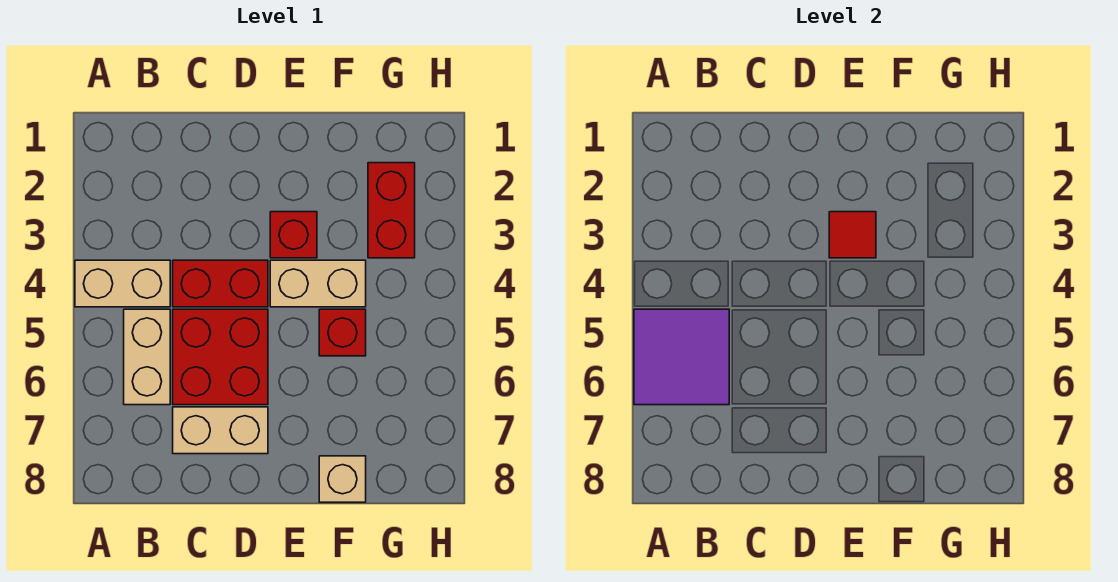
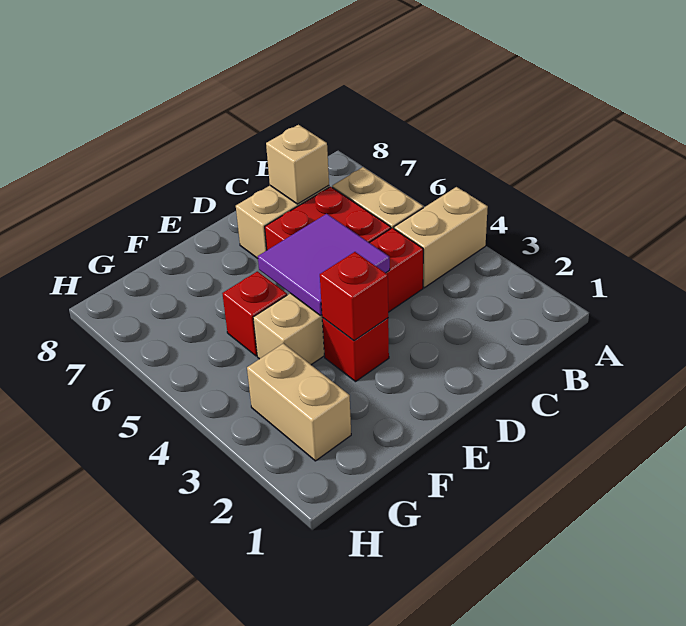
purple 2x2 tile [634,309,729,405] -> purple 2x2 tile moved to [258,214,390,316]
red 1x1 tile [829,212,876,258] -> red 1x1 brick [320,252,388,341]
tan 1x1 brick [319,456,366,502] -> tan 1x1 brick moved to [266,125,329,204]
red 1x2 brick [368,163,415,258] -> tan 1x2 brick [247,343,351,461]

